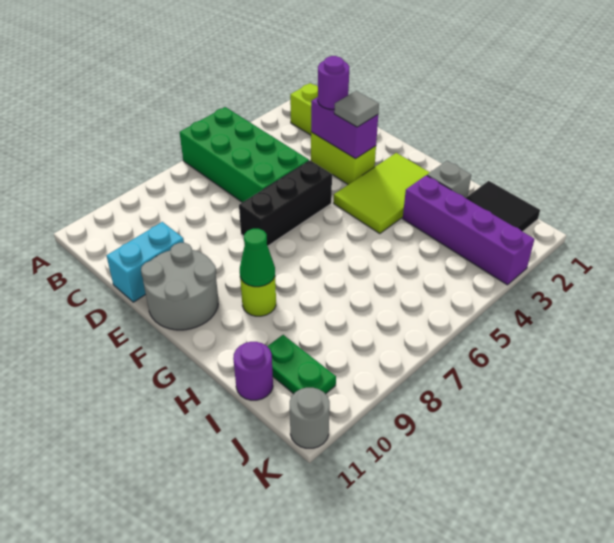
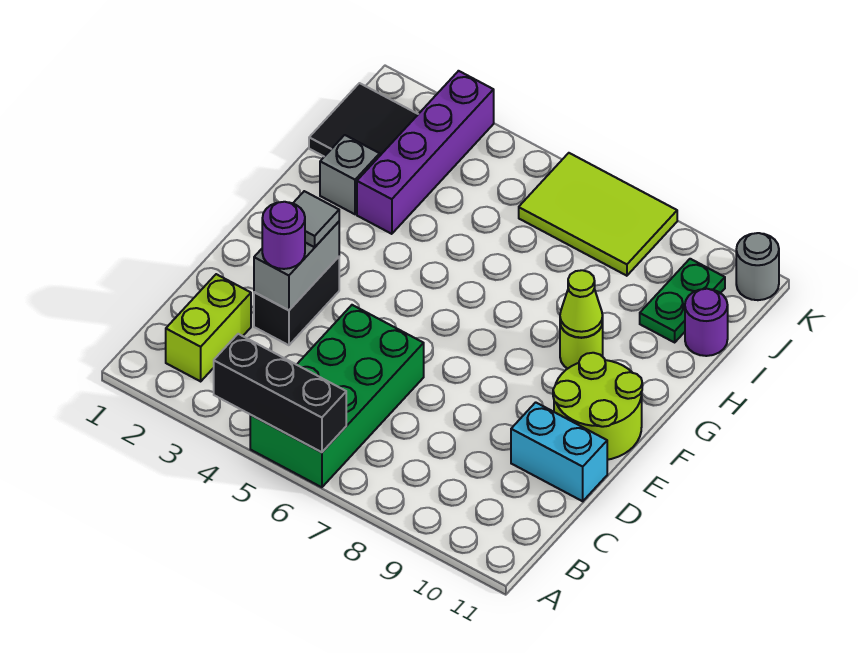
lime 1x2 brick [311,132,376,184] -> black 1x2 brick [254,257,339,345]
purple 1x2 brick [311,97,378,159] -> grey 1x2 brick [254,222,339,310]
black 1x3 brick [239,161,332,246] -> black 1x3 brick moved to [214,334,346,452]
grey 2x2 round brick [141,243,218,330] -> lime 2x2 round brick [553,353,642,460]
lime 2x3 tile [334,153,430,234] -> lime 2x3 tile moved to [519,153,677,276]
green 1x1 cone [240,229,275,287] -> lime 1x1 cone [560,270,603,338]

